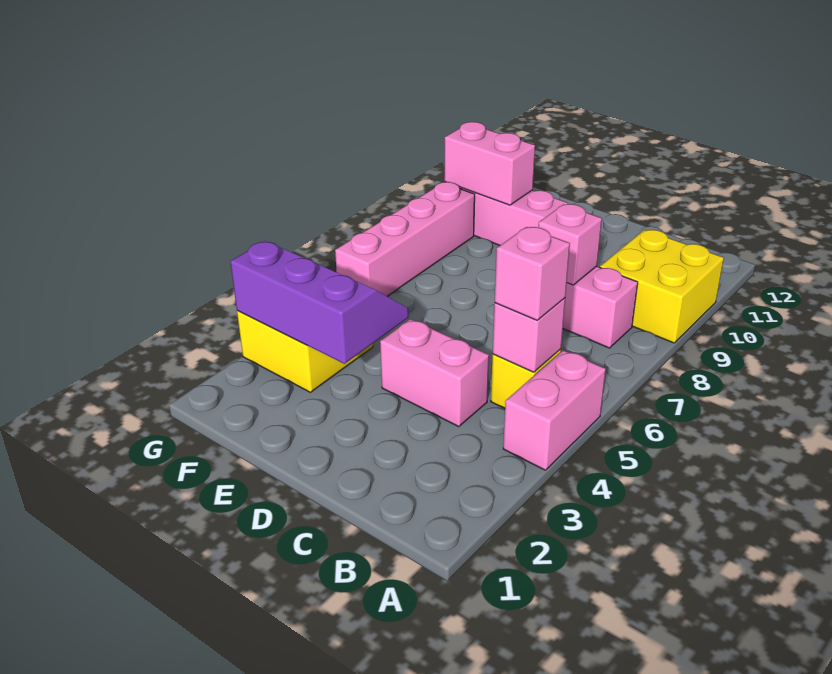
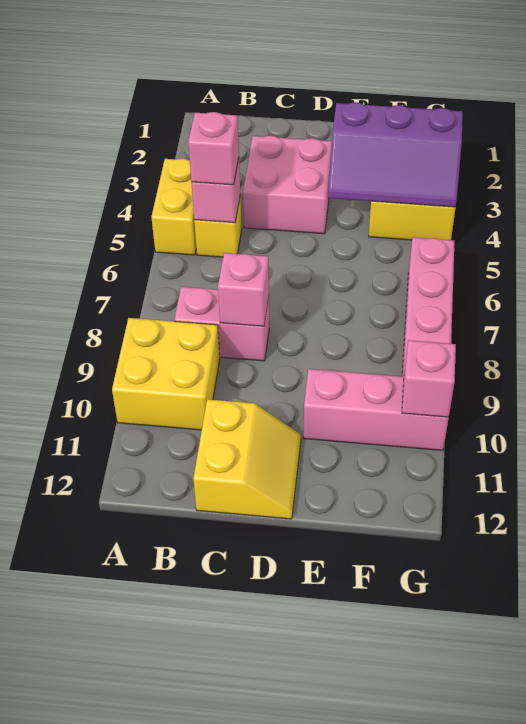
pink 1x2 brick [503,350,606,470] -> yellow 1x2 brick [151,159,196,255]
pink 1x2 brick [380,319,489,426] -> pink 2x2 brick [243,136,332,234]
none -> yellow 2x2 slope [193,399,301,519]
pink 1x2 brick [444,122,535,205] -> pink 1x1 brick [402,340,456,417]

